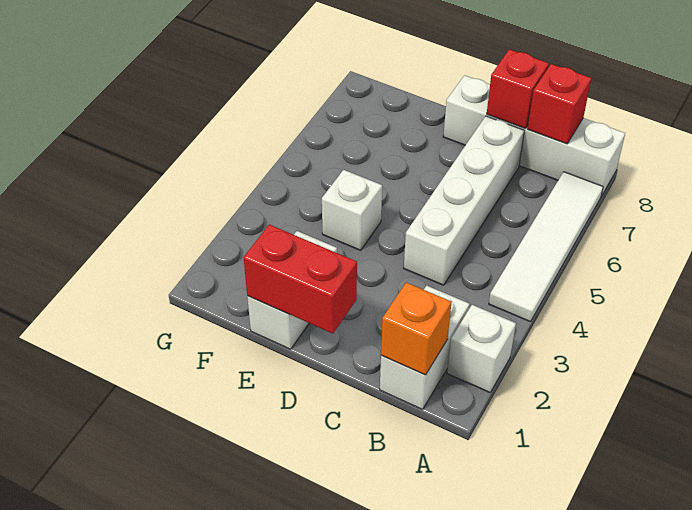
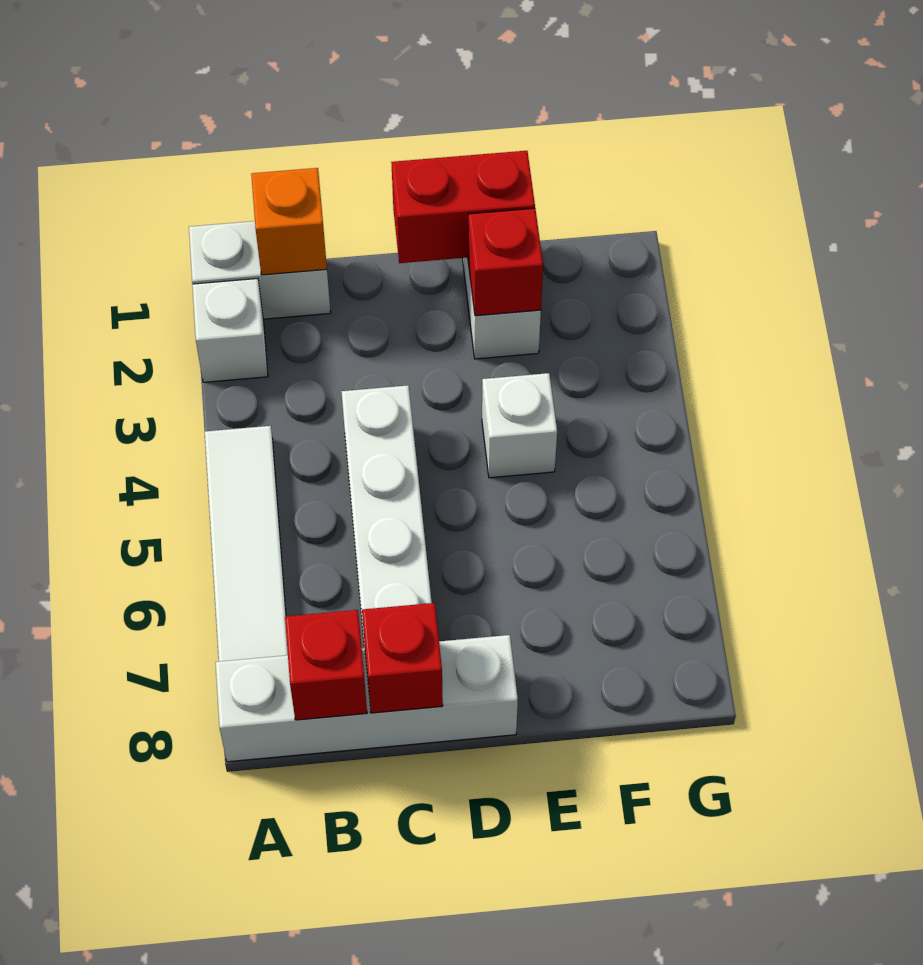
white 1x2 brick [380,285,470,409] -> white 1x2 brick turned to [189,221,331,319]
none -> red 1x1 brick [468,208,543,316]

